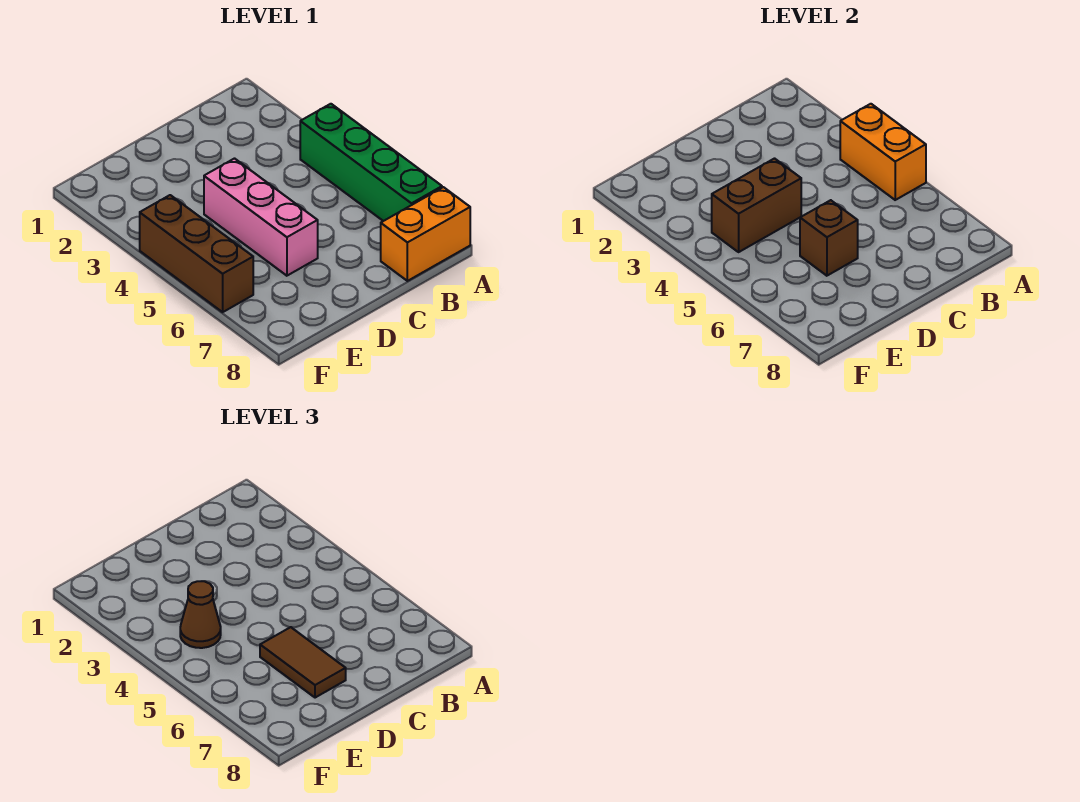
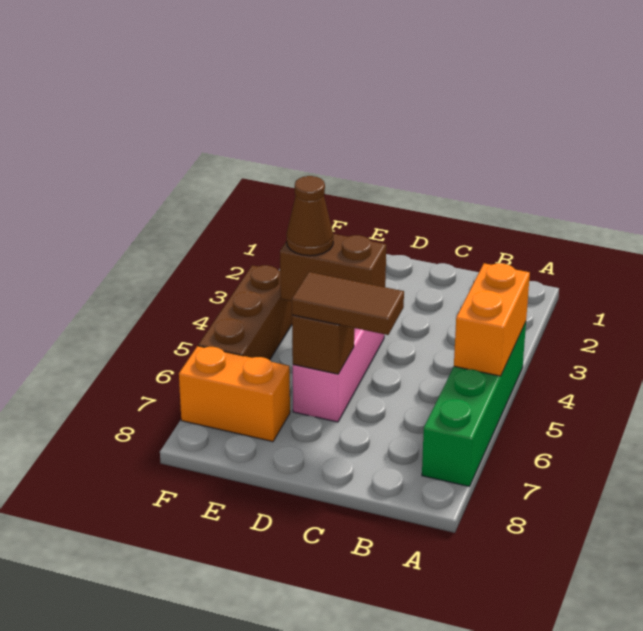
orange 1x2 brick [381,187,470,281] -> orange 1x2 brick moved to [179,346,290,442]
brown 1x2 tile [260,627,346,698] -> brown 1x2 tile turned to [292,272,404,335]

